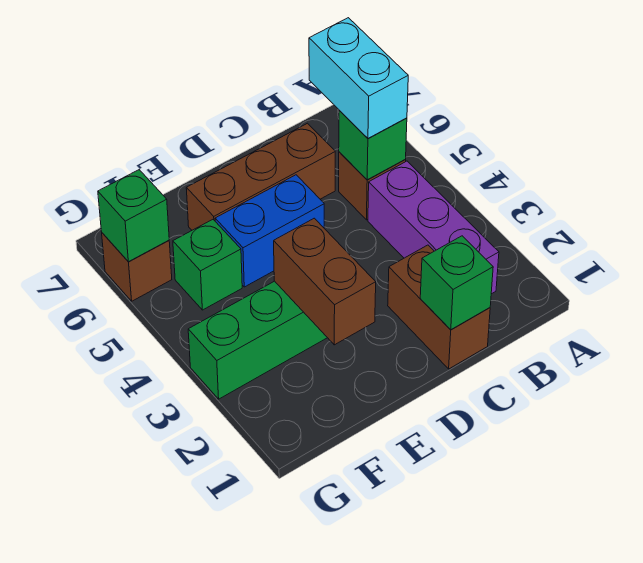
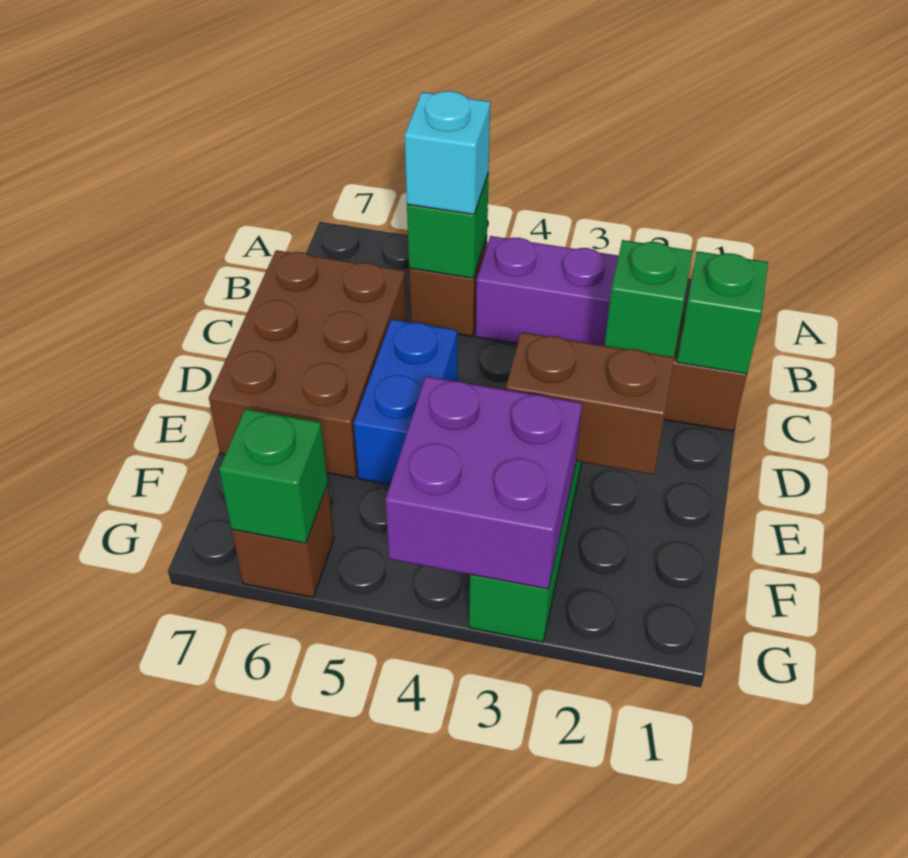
cyan 1x2 brick [309,18,408,139] -> cyan 1x1 brick [405,91,490,214]
brown 1x3 brick [186,123,335,230] -> brown 2x3 brick [209,250,407,478]
none -> purple 2x2 brick [385,376,582,589]
green 1x1 brick [173,220,242,310] -> green 1x1 brick moved to [605,240,693,357]

